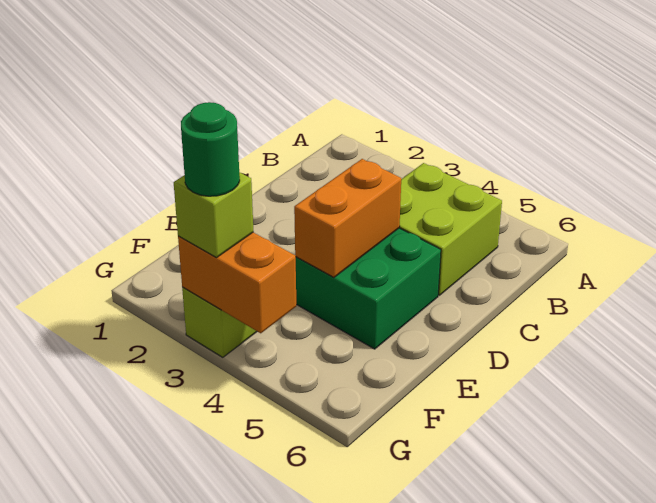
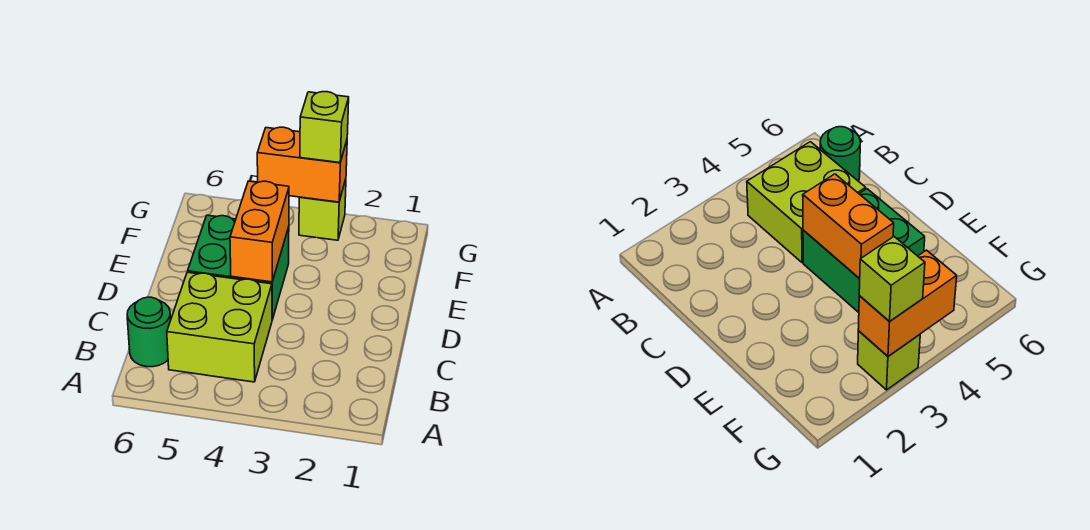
green 1x1 round brick [181,102,240,196] -> green 1x1 round brick moved to [127,297,171,367]

